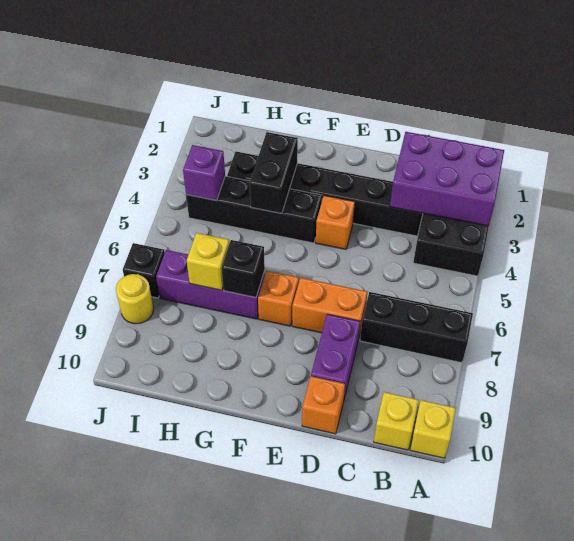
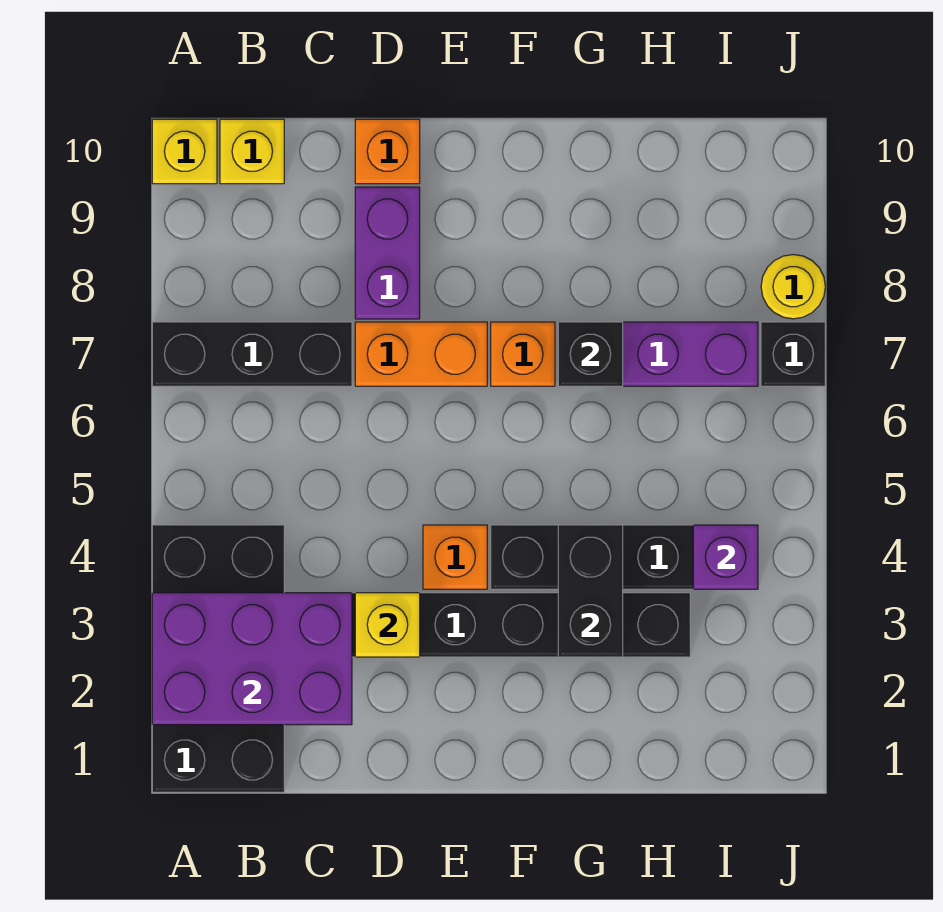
yellow 1x1 brick [187,233,229,290] -> yellow 1x1 brick moved to [355,593,420,657]

